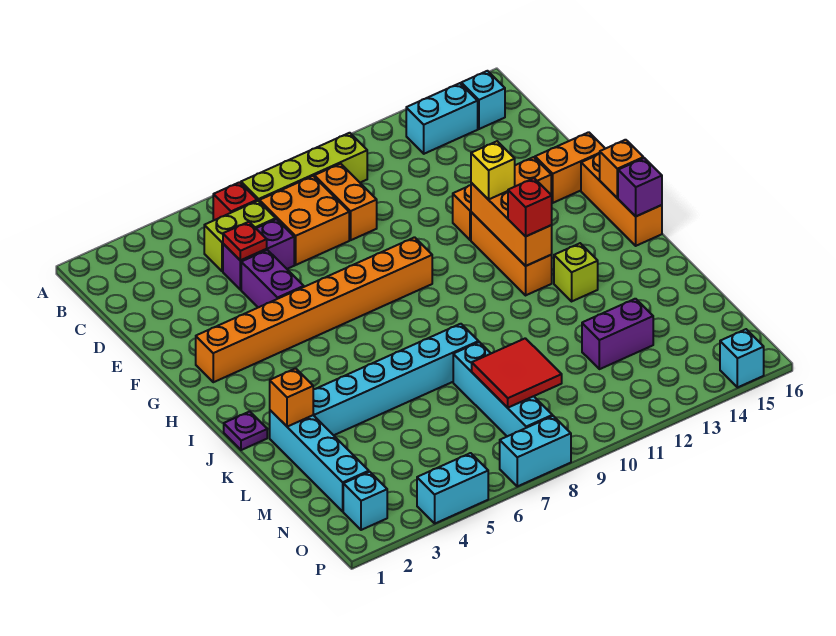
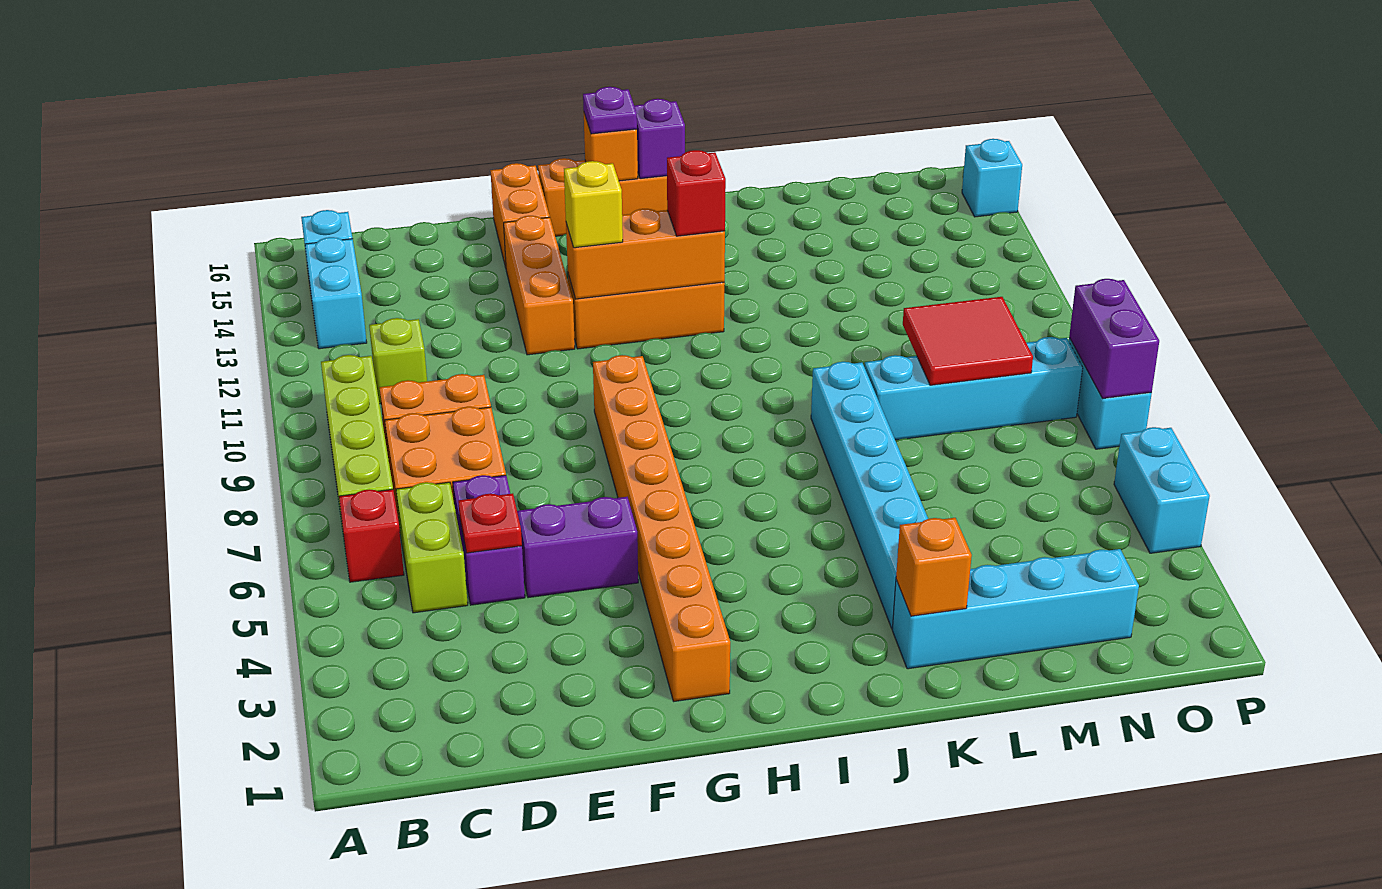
purple 1x1 plate [224,411,267,450] -> purple 1x1 plate moved to [583,87,637,134]
lime 1x1 brick [554,243,598,301] -> lime 1x1 brick moved to [369,318,427,404]
purple 1x2 brick [582,299,653,369] -> purple 1x2 brick moved to [1069,279,1159,398]
cyan 1x1 brick [343,472,387,530] -> none

